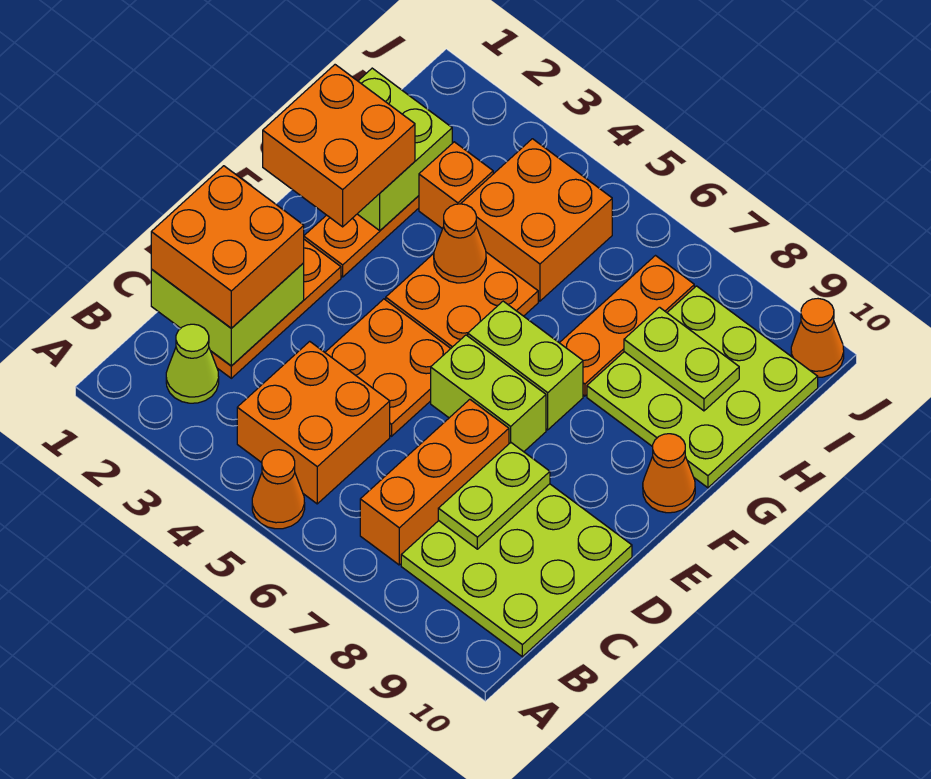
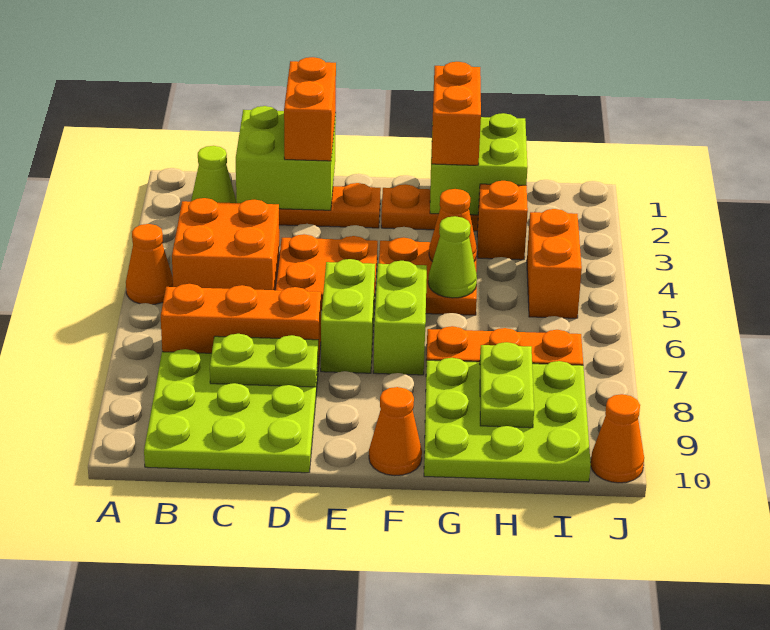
orange 2x2 brick [151,166,304,328] -> orange 1x2 brick [284,57,336,161]
orange 2x2 brick [263,65,415,227] -> orange 1x2 brick [432,62,481,165]
none -> lime 1x1 cone [428,216,477,298]
orange 2x2 brick [461,139,612,301] -> orange 1x2 brick [527,209,582,318]

